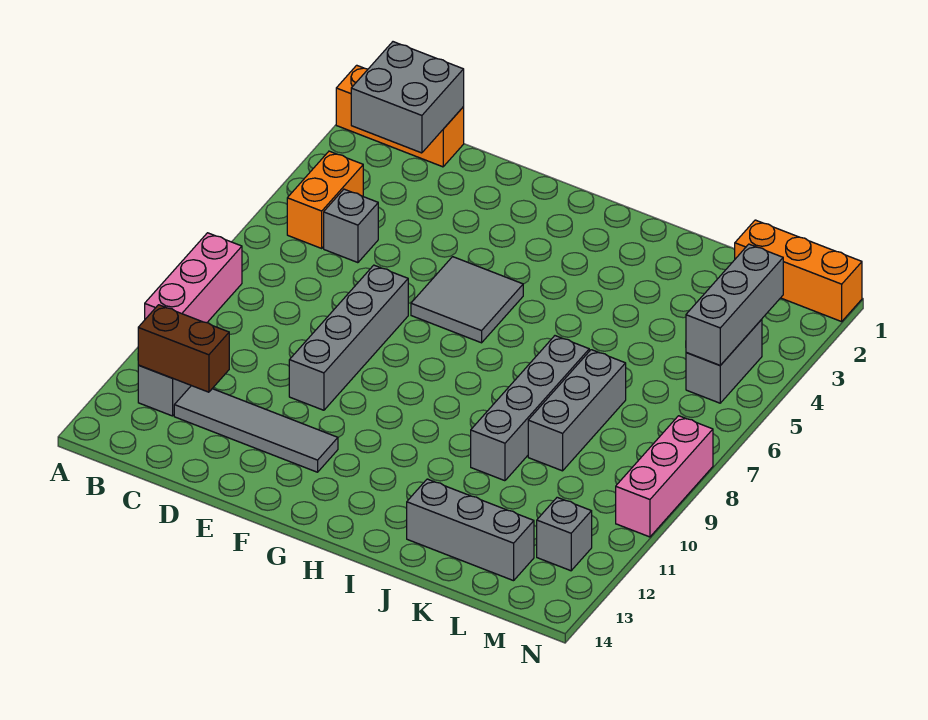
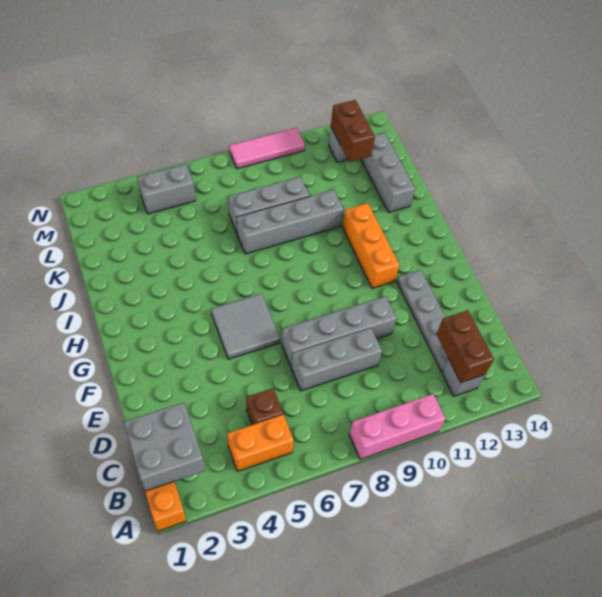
grey 1x1 brick [324,189,378,263] -> brown 1x1 brick [246,388,283,425]
grey 1x4 tile [174,386,338,472] -> grey 1x4 plate [397,270,449,372]
orange 1x3 brick [735,220,862,322] -> orange 1x3 brick moved to [343,203,399,288]
none -> brown 1x2 brick [331,100,375,162]
grey 1x3 brick [686,244,783,365] -> grey 1x3 brick moved to [291,328,382,391]
pink 1x3 brick [616,416,713,537] -> pink 1x3 tile [229,128,305,169]

